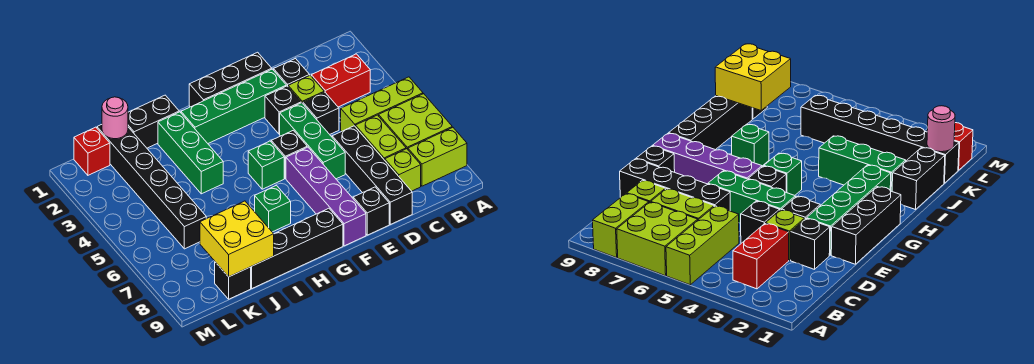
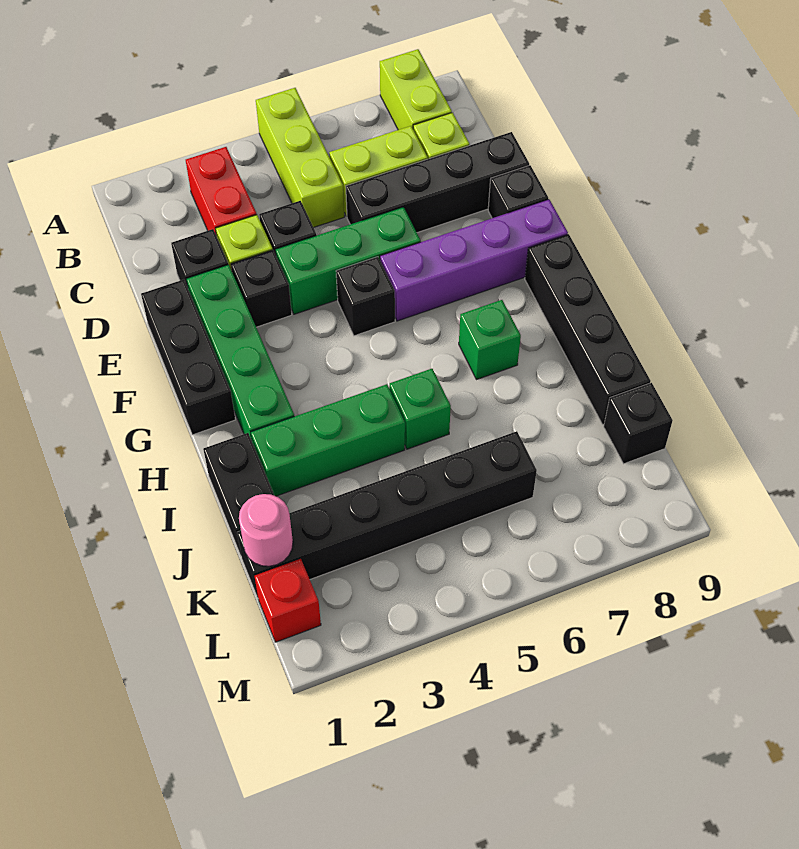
lime 2x2 brick [379,94,452,149] -> none
green 1x1 brick [248,141,284,189] -> green 1x1 brick moved to [389,369,451,449]
yellow 2x2 brick [200,201,274,277] -> none

